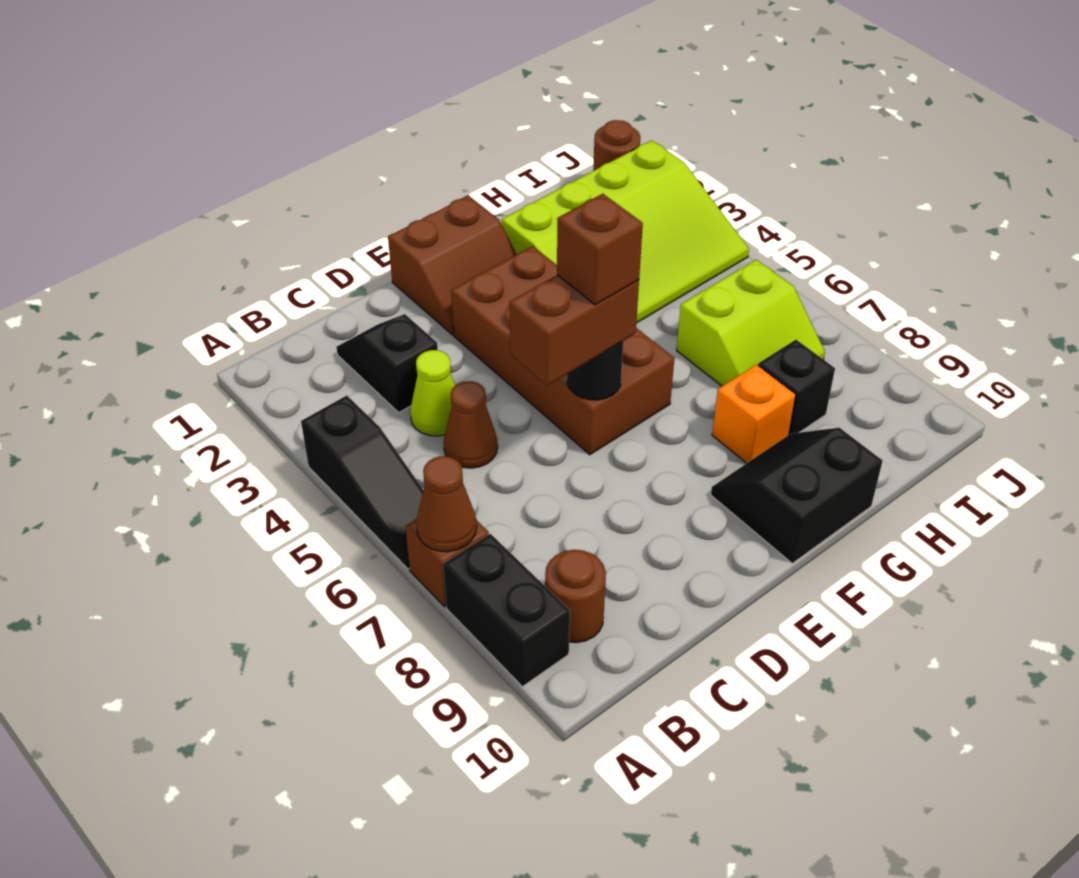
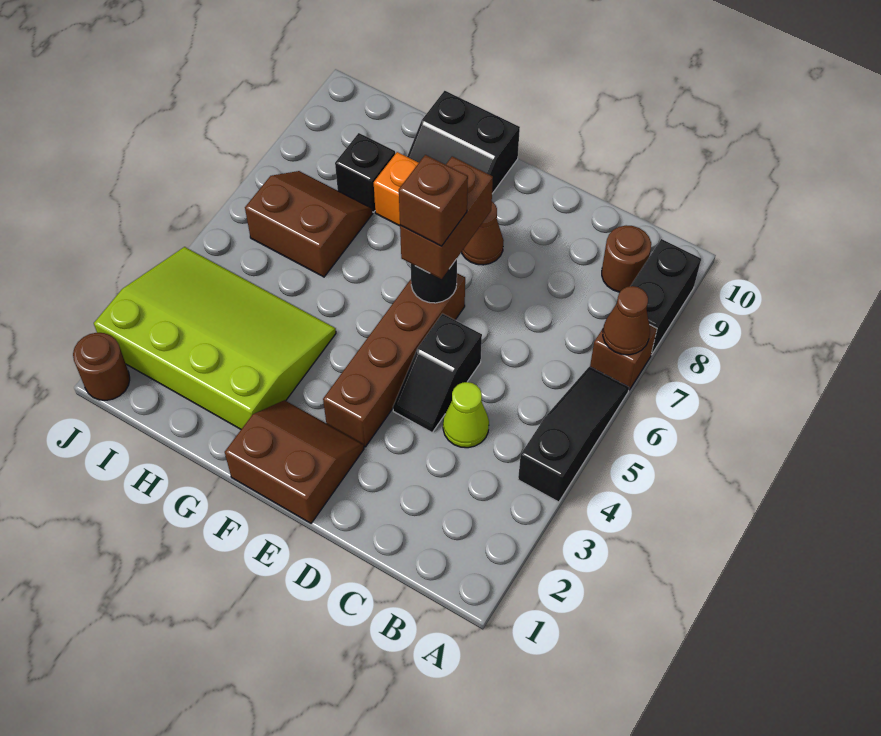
black 1x2 slope [337,314,438,412] -> black 1x2 slope moved to [393,314,482,432]
brown 1x1 cone [444,381,498,468] -> brown 1x1 cone moved to [462,202,504,265]
brown 1x2 brick [509,275,639,386] -> brown 1x2 brick turned to [400,156,493,279]
brown 2x4 brick [451,246,674,455] -> brown 1x4 brick [323,273,465,447]
lime 2x2 slope [677,260,825,386] -> brown 2x2 slope [245,171,372,277]

